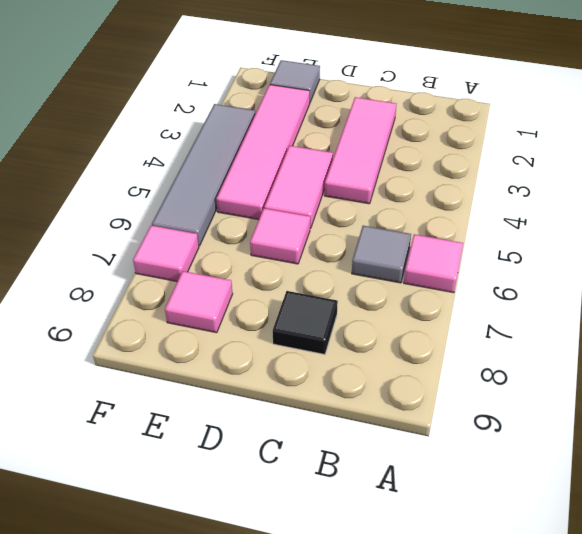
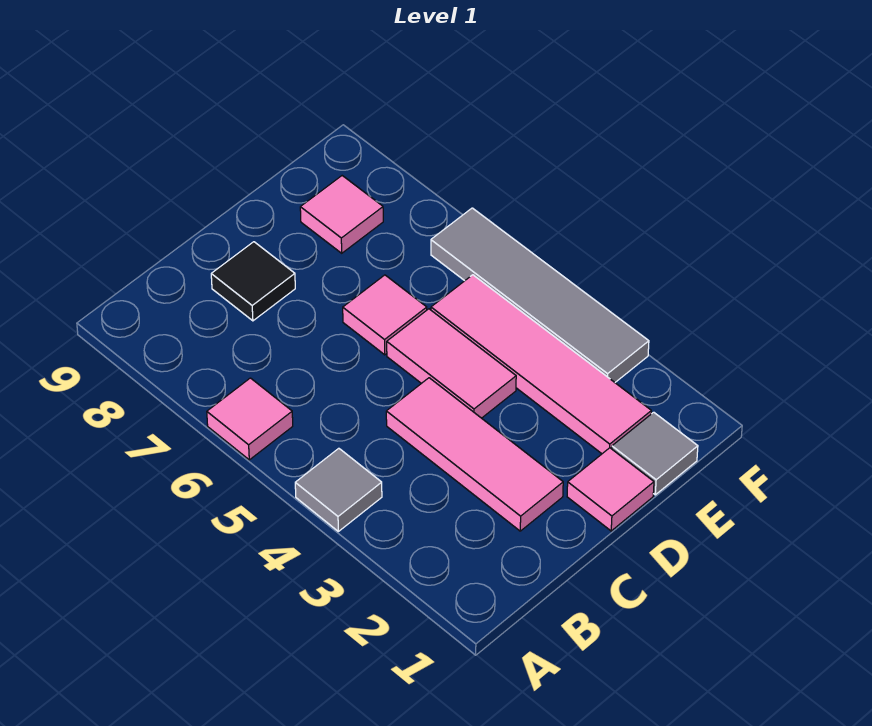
grey 1x1 tile [352,226,411,283] -> grey 1x1 tile moved to [295,448,382,531]
pink 1x1 tile [133,225,199,281] -> pink 1x1 tile moved to [567,448,654,531]

